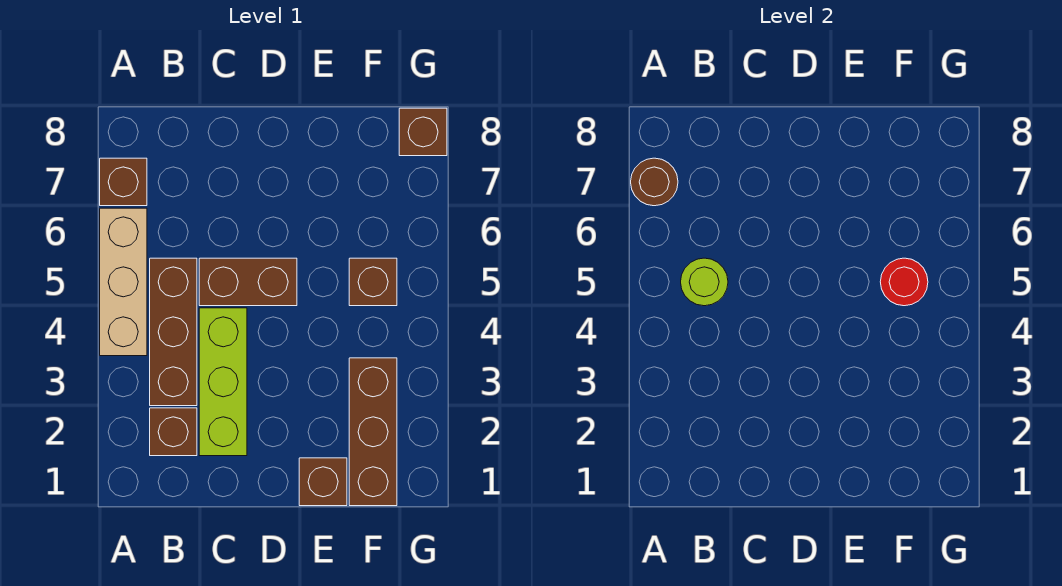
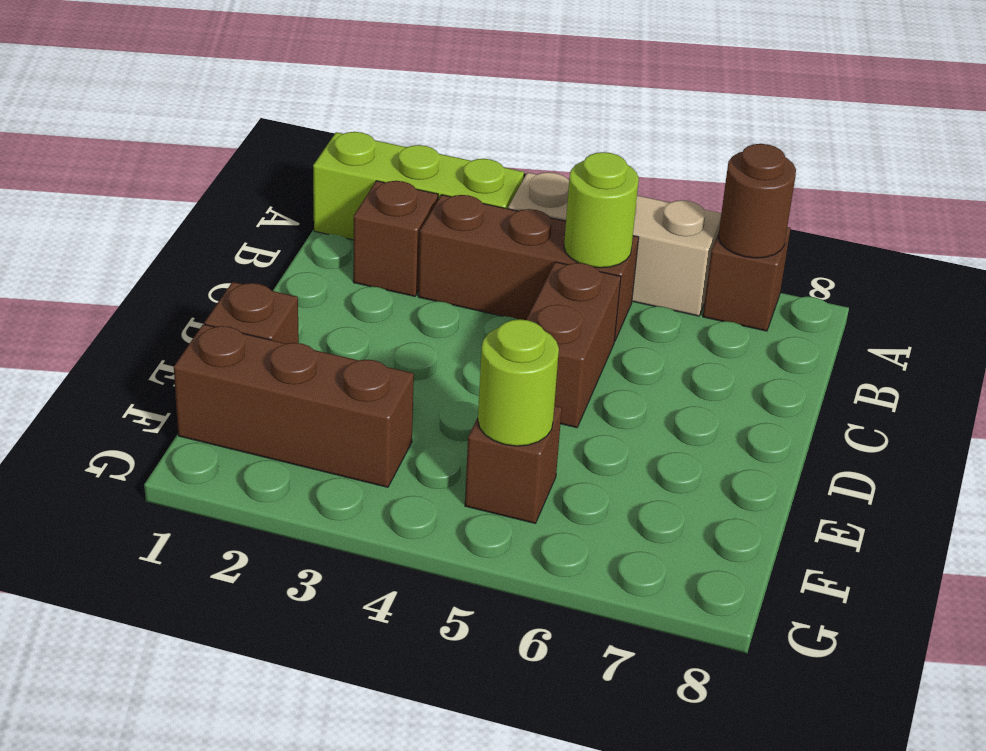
lime 1x3 brick [199,308,247,456] -> lime 1x3 brick moved to [313,132,524,240]
red 1x1 round brick [880,258,928,306] -> lime 1x1 round brick [478,319,559,446]
brown 1x1 brick [399,108,447,156] -> none

